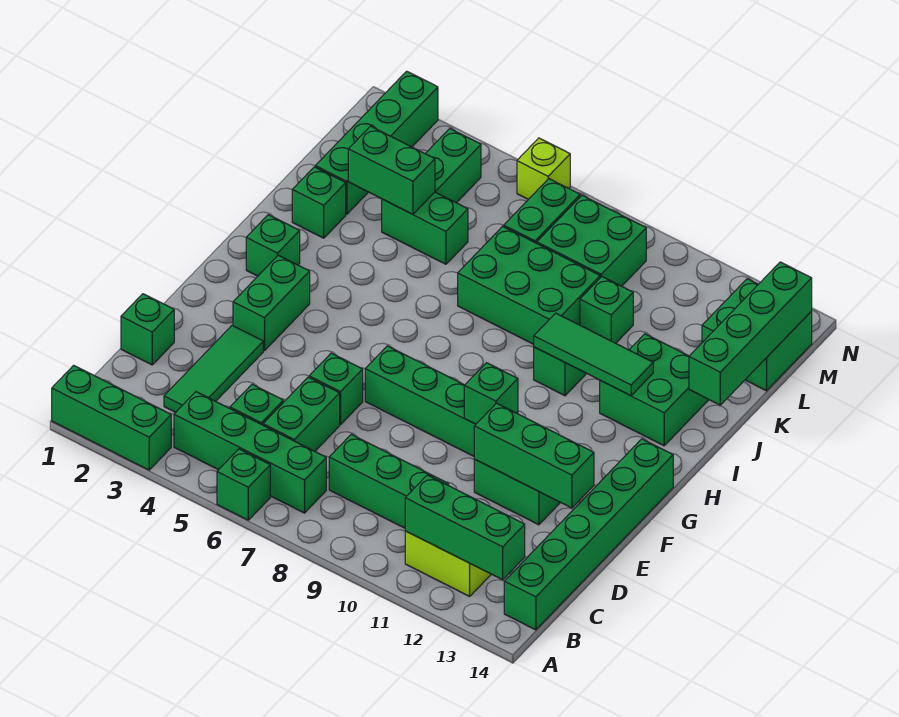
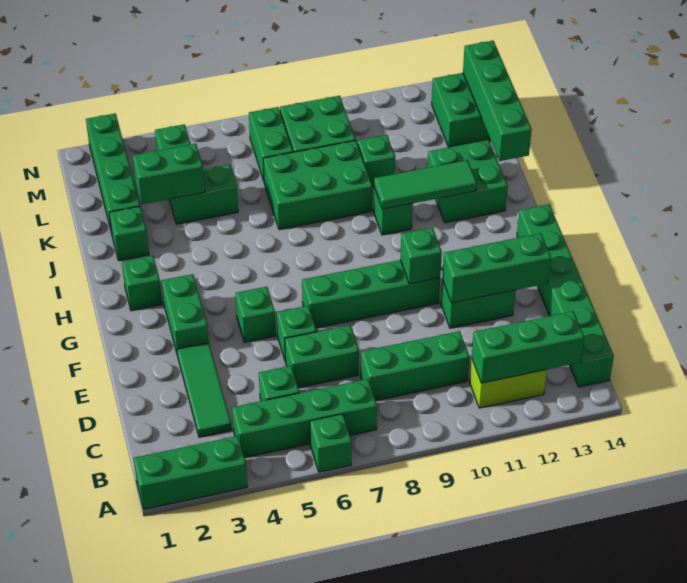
green 1x2 brick [263,377,340,451] -> green 1x2 brick turned to [285,325,359,388]
green 1x1 brick [121,294,174,365] -> green 1x1 brick moved to [236,287,276,342]
lime 1x1 brick [517,138,570,199] -> none

